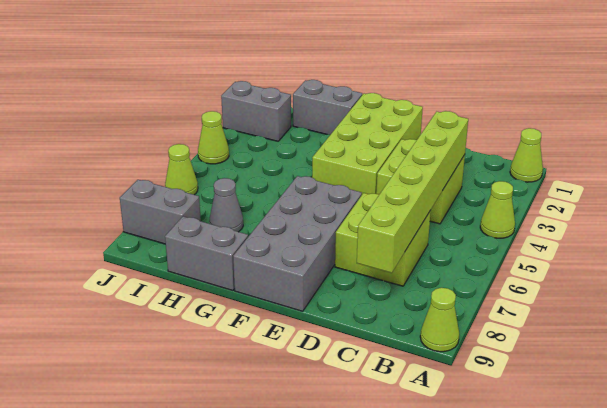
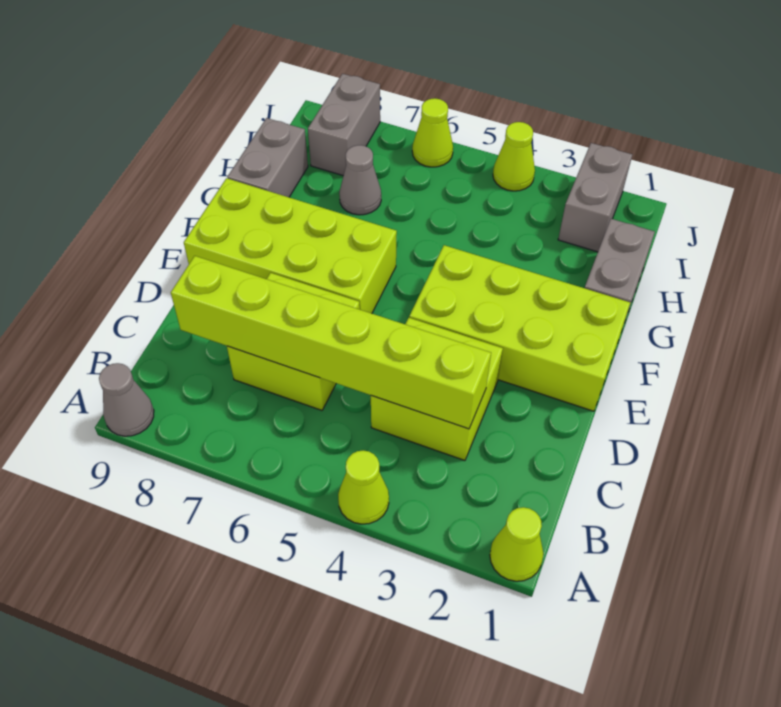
lime 1x1 cone [420,288,459,352] -> grey 1x1 cone [99,363,154,436]
grey 2x4 brick [233,176,362,311] -> lime 2x4 brick [184,178,397,313]

